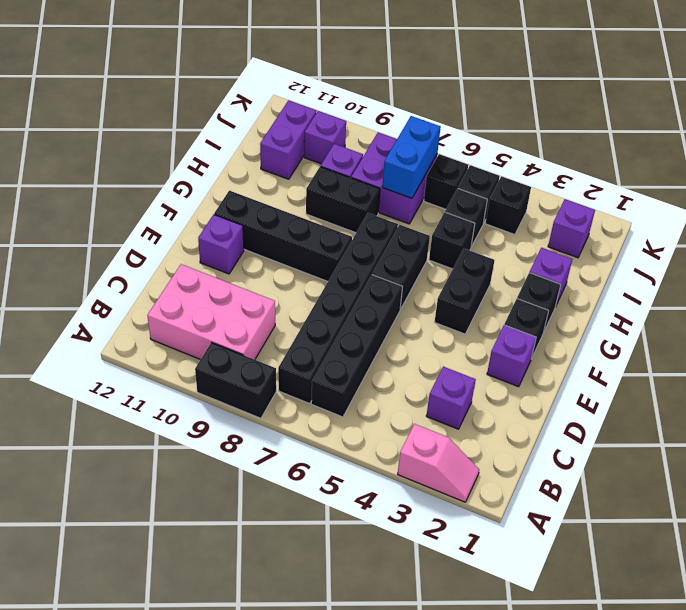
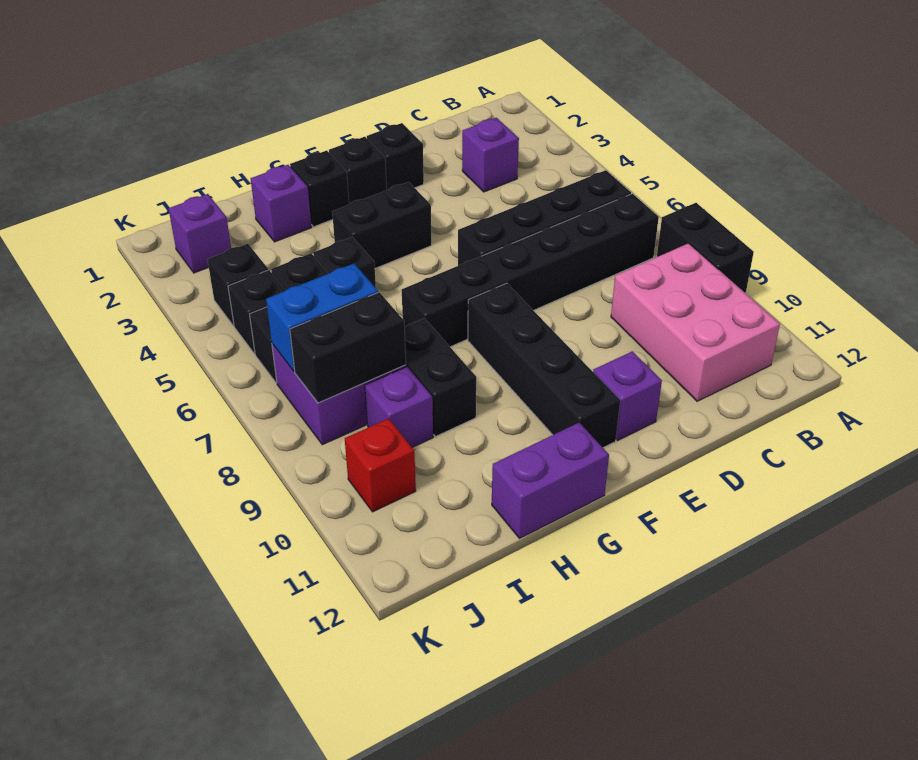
pink 1x2 slope [398,424,479,502] -> none
purple 1x1 brick [487,325,536,387] -> black 1x1 brick [367,123,424,190]
black 1x2 brick [372,225,430,309] -> black 1x2 brick moved to [290,292,406,403]
purple 1x2 brick [260,100,317,179] -> purple 1x2 brick moved to [492,423,609,538]
purple 1x1 brick [304,111,346,164] -> red 1x1 brick [345,419,416,512]

